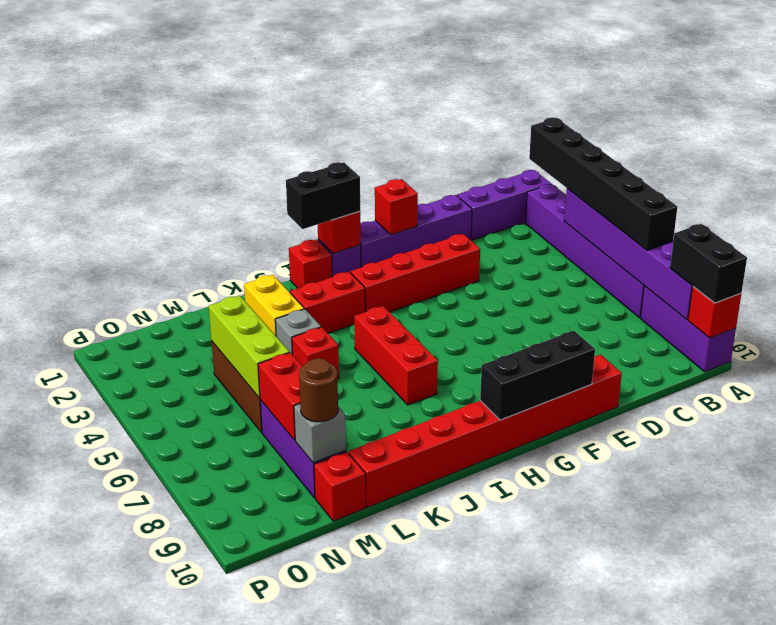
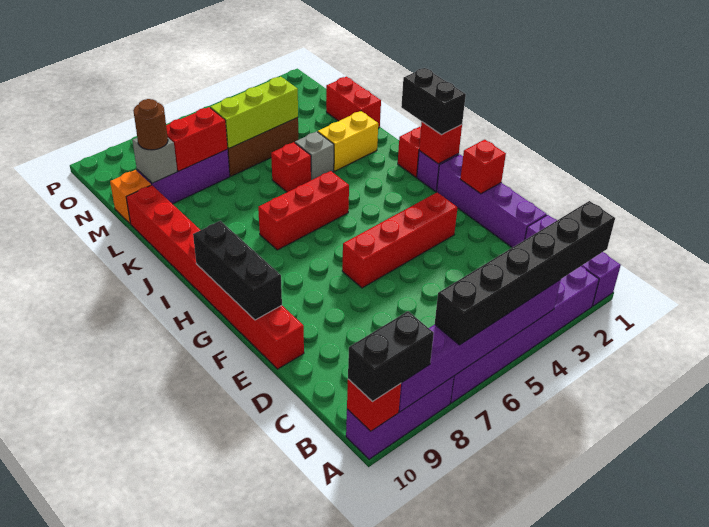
red 1x4 brick [350,234,480,312] -> red 1x4 brick turned to [342,193,458,288]
red 1x2 brick [290,272,365,333] -> red 1x2 brick moved to [326,77,381,128]
red 1x1 brick [314,452,366,521] -> orange 1x1 brick [110,170,151,224]

